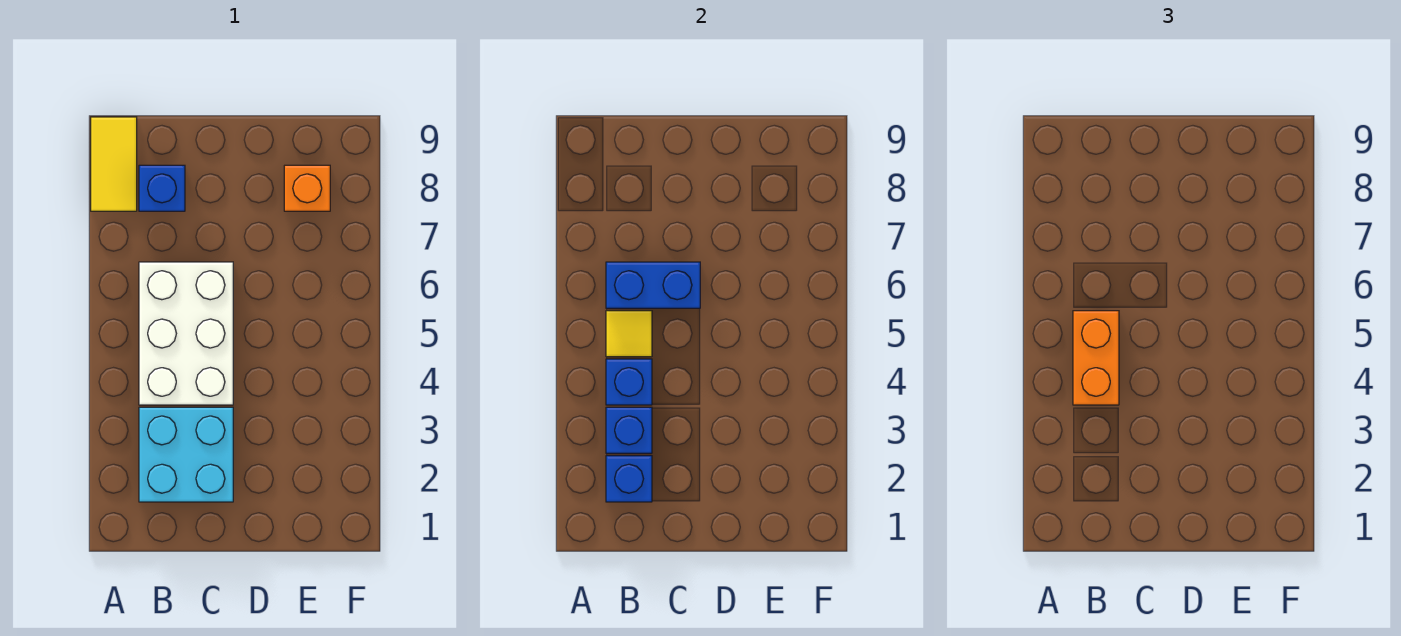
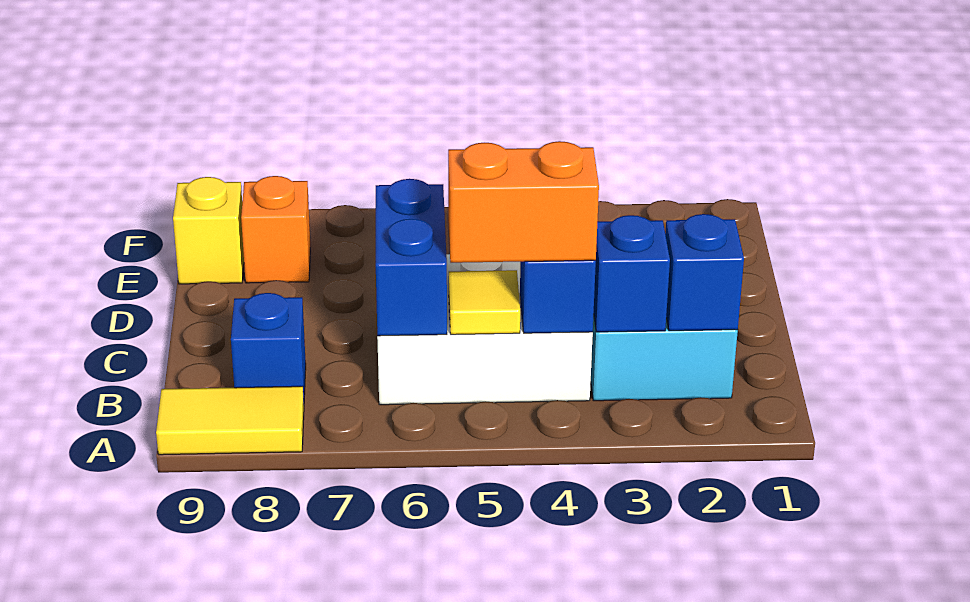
none -> yellow 1x1 brick [173,177,244,284]

